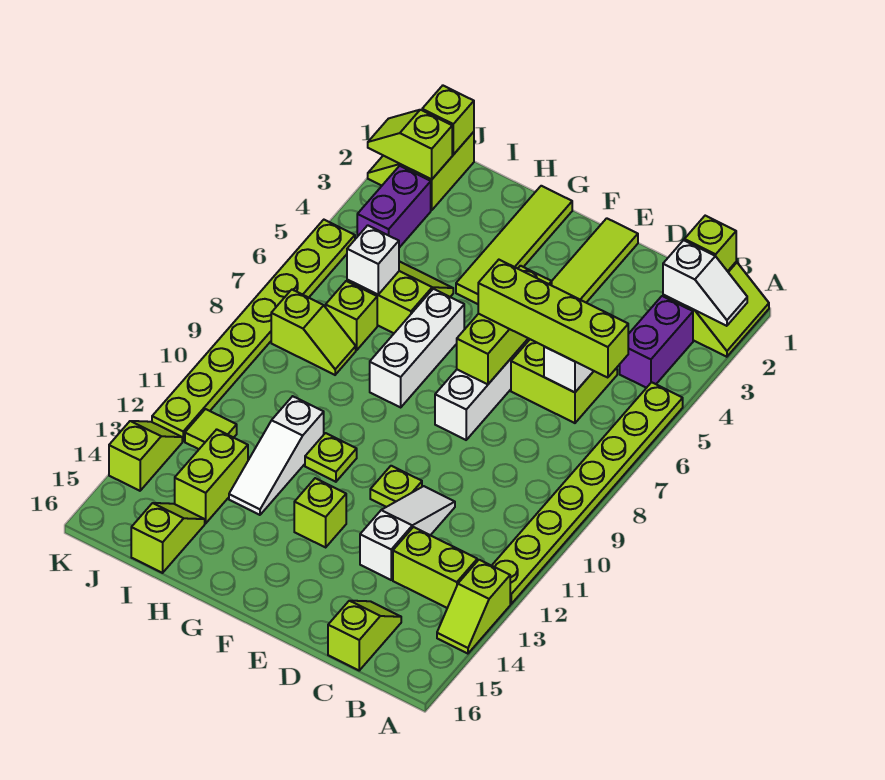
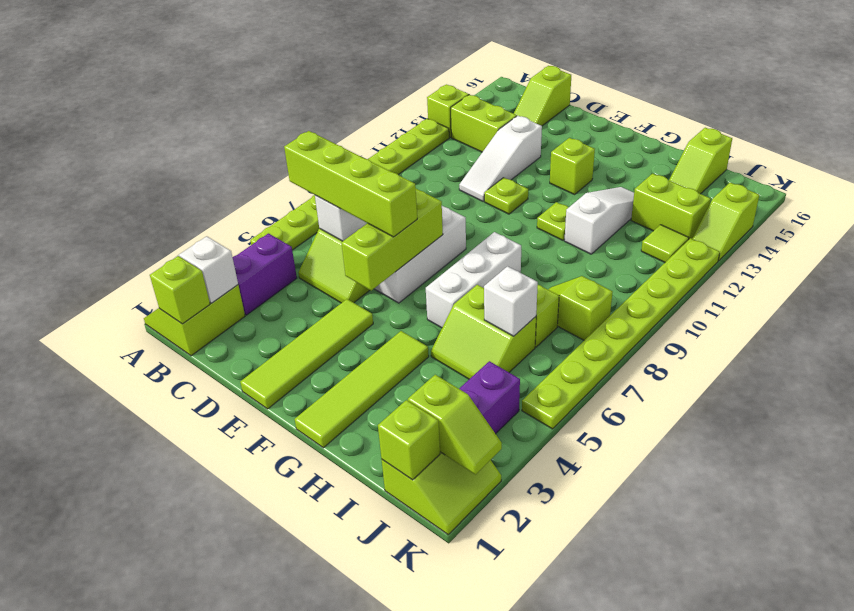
lime 1x2 brick [175,429,248,523] -> lime 1x2 brick turned to [631,174,711,239]

